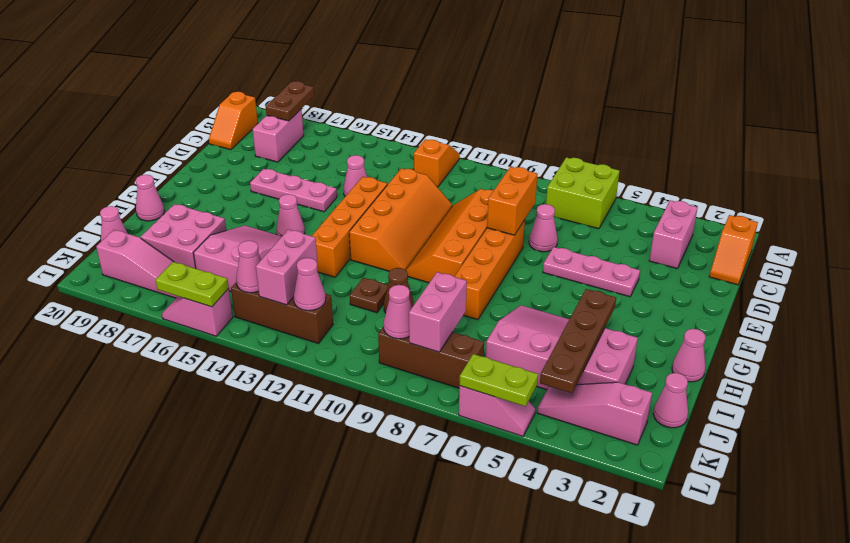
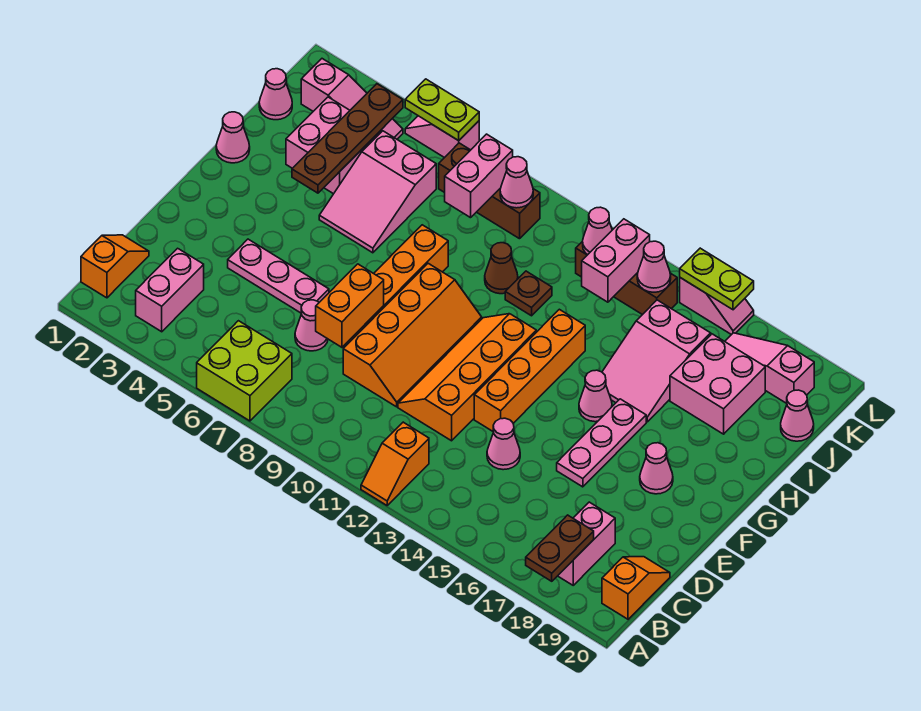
pink 1x3 plate [250,169,337,212] -> pink 1x3 plate turned to [557,399,646,487]
pink 1x1 cone [136,175,164,221] -> pink 1x1 cone moved to [640,443,673,494]

